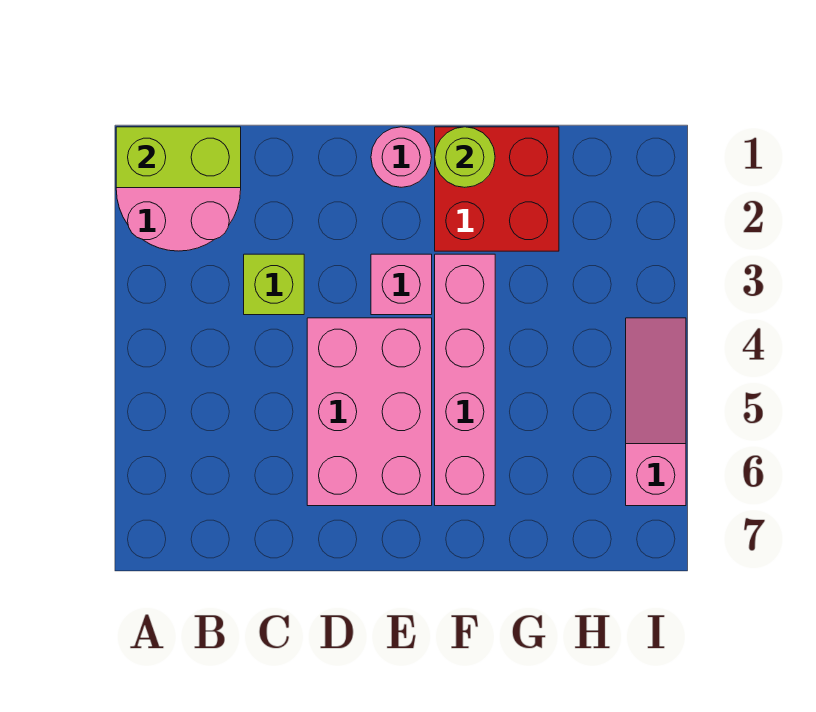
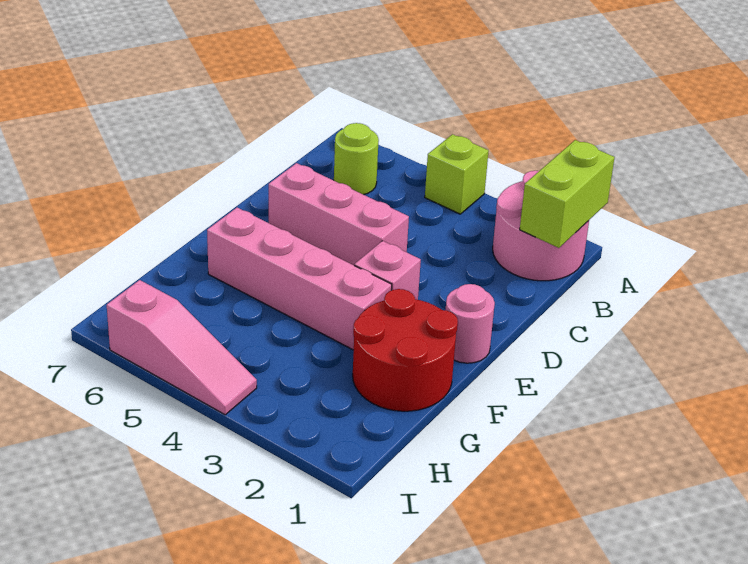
lime 1x1 brick [244,254,304,315] -> lime 1x1 brick moved to [425,134,489,214]
pink 2x3 brick [307,318,432,506] -> pink 1x3 brick [269,163,409,265]
red 2x2 brick [435,127,559,251] -> red 2x2 round brick [353,289,458,411]
lime 1x1 round brick [435,127,495,187] -> lime 1x1 round brick moved to [334,123,379,195]

